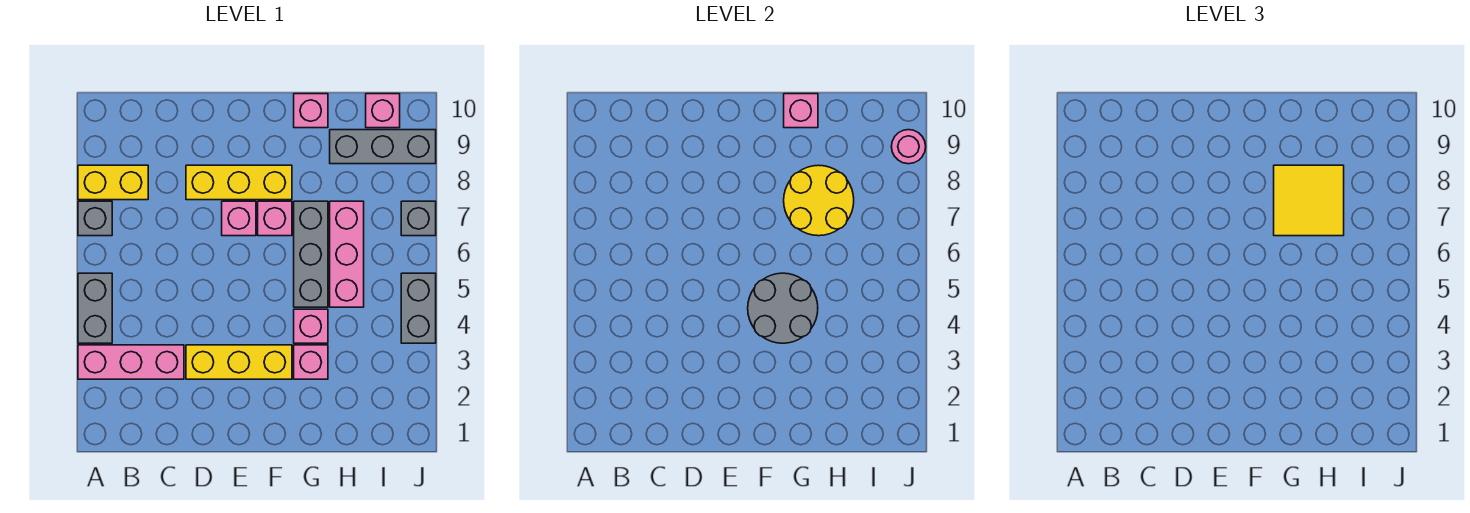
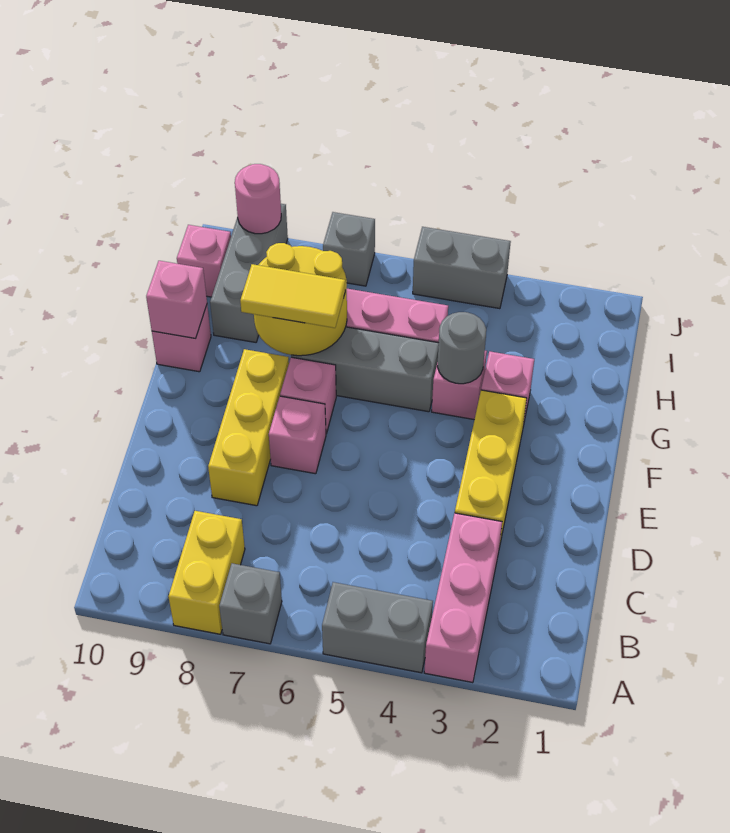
grey 2x2 round brick [748,273,818,343] -> grey 1x1 round brick [437,312,486,384]
yellow 2x2 tile [1274,165,1344,236] -> yellow 1x2 tile [240,264,345,328]

